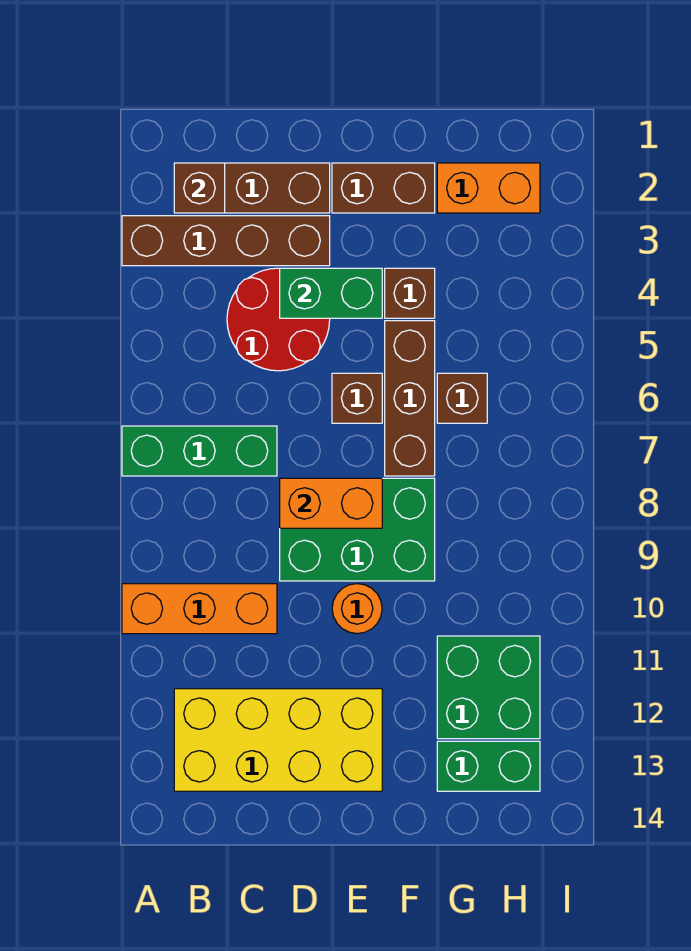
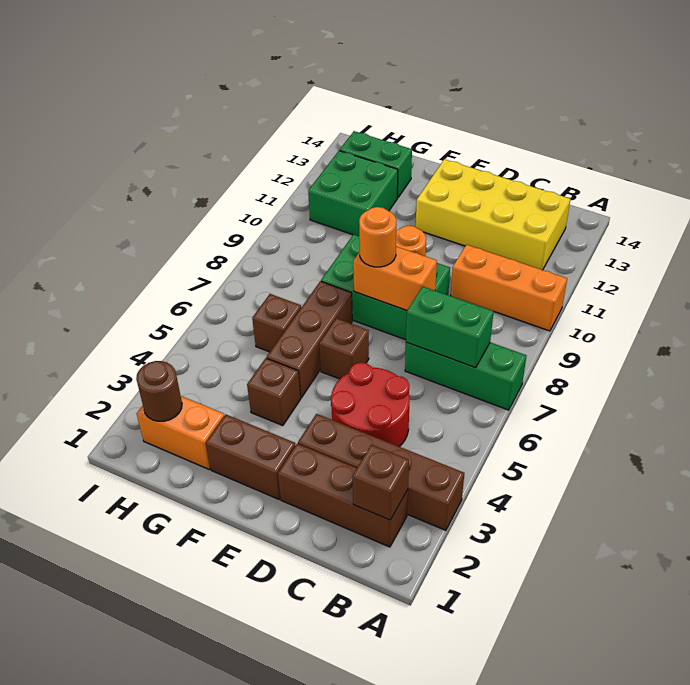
green 1x2 brick [280,268,382,318] -> green 1x2 brick moved to [406,286,494,368]
none -> orange 1x1 round brick [359,207,396,267]
none -> brown 1x1 round brick [136,361,182,421]

